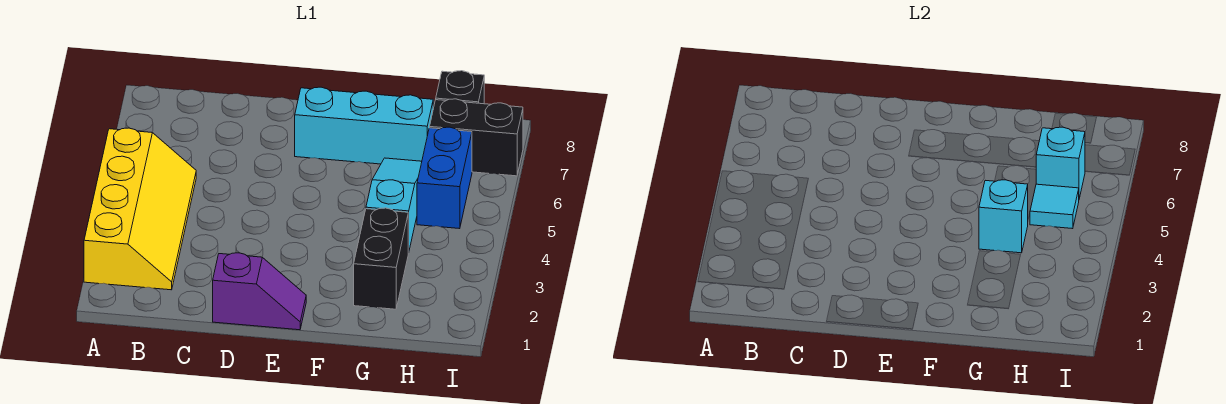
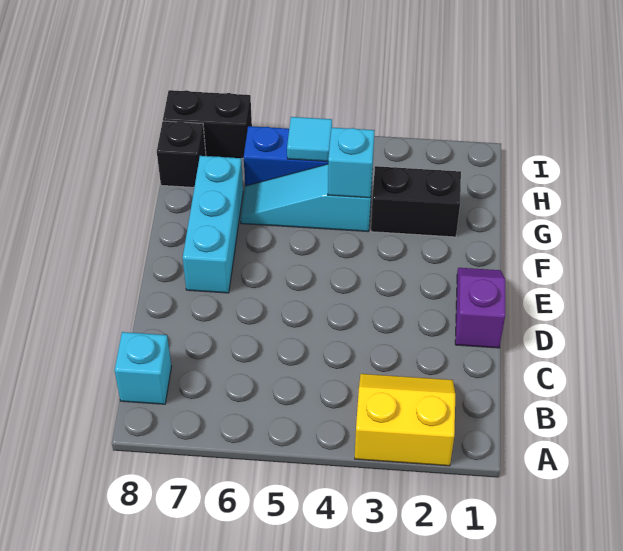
yellow 2x4 slope [84,128,196,290] -> yellow 2x2 slope [355,374,455,466]
cyan 1x1 brick [1036,127,1085,199] -> cyan 1x1 brick moved to [115,332,172,404]
black 1x2 brick [430,99,523,176] -> black 1x2 brick turned to [163,90,252,158]

